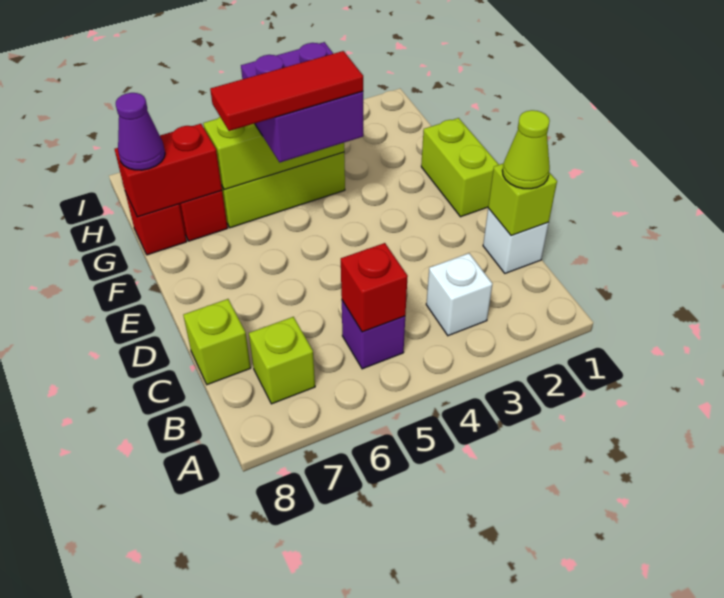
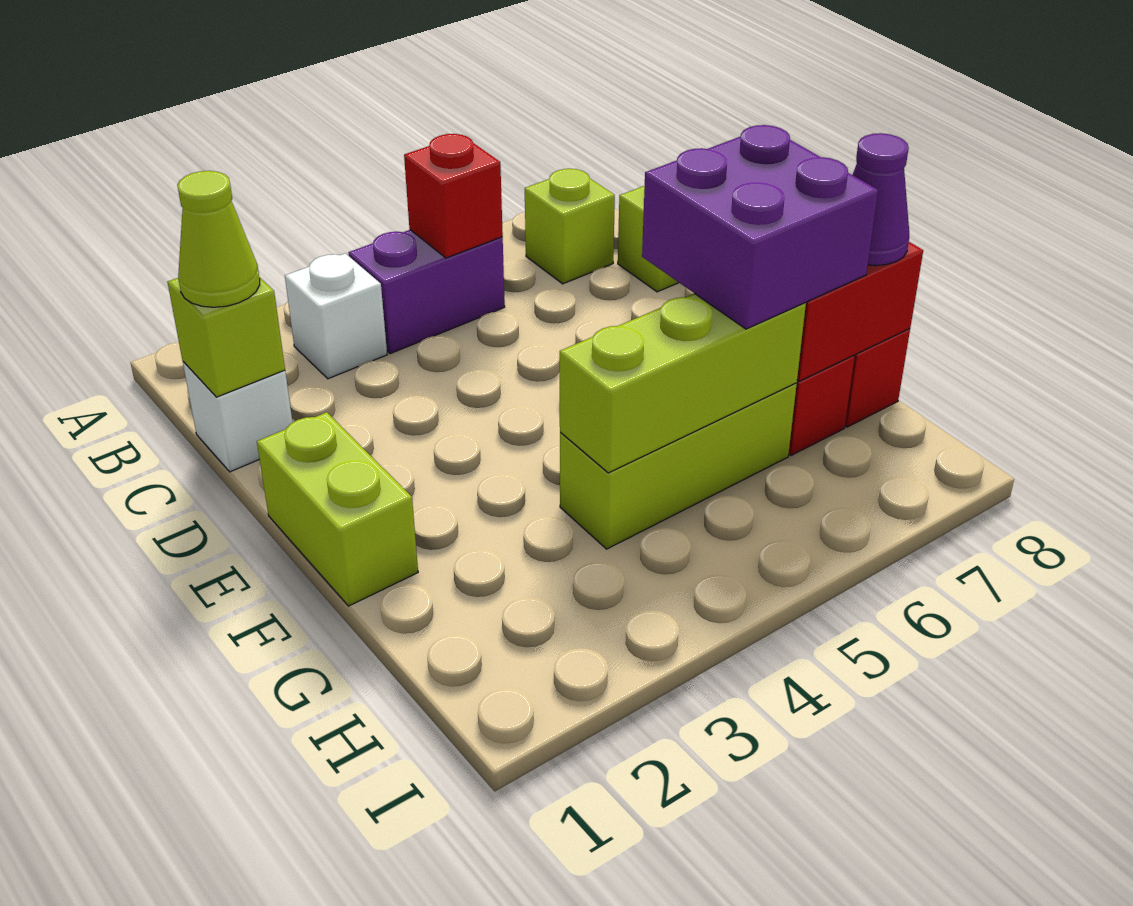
purple 1x1 brick [342,301,405,369] -> purple 1x2 brick [348,230,505,354]
purple 2x2 brick [241,42,363,162] -> purple 2x2 brick moved to [642,125,878,329]
red 1x3 tile [210,51,363,131] -> none

